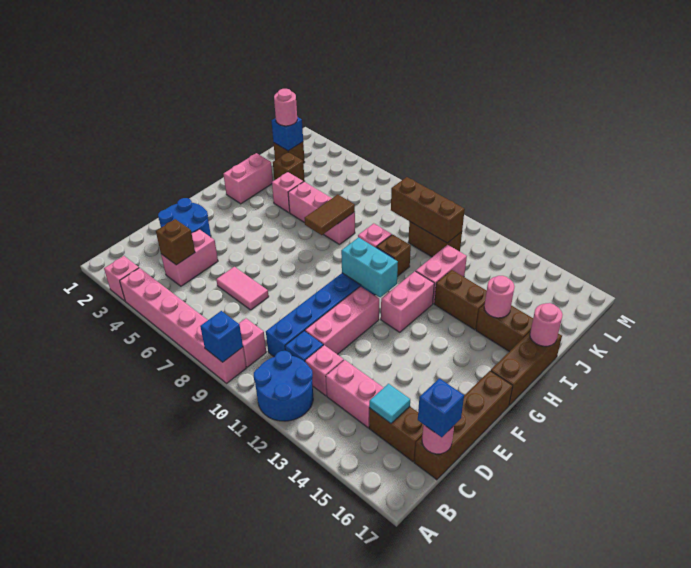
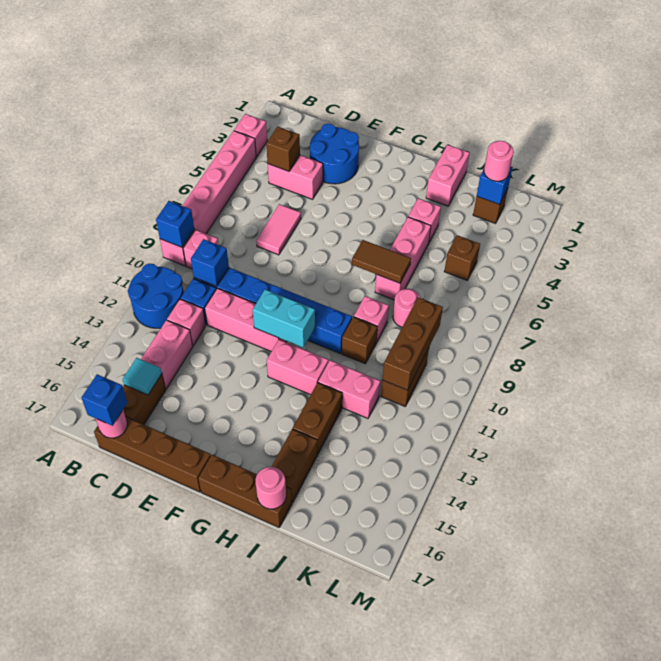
none -> blue 1x1 brick [191,239,229,286]
cyan 1x2 brick [341,237,398,297] -> cyan 1x2 brick turned to [253,289,315,348]
pink 1x2 brick [223,153,273,204] -> pink 1x2 brick turned to [426,145,469,206]
pink 1x1 round brick [484,276,515,318] -> pink 1x1 round brick moved to [393,289,421,327]
brown 1x1 brick [273,152,305,182] -> brown 1x1 brick moved to [444,235,480,280]

